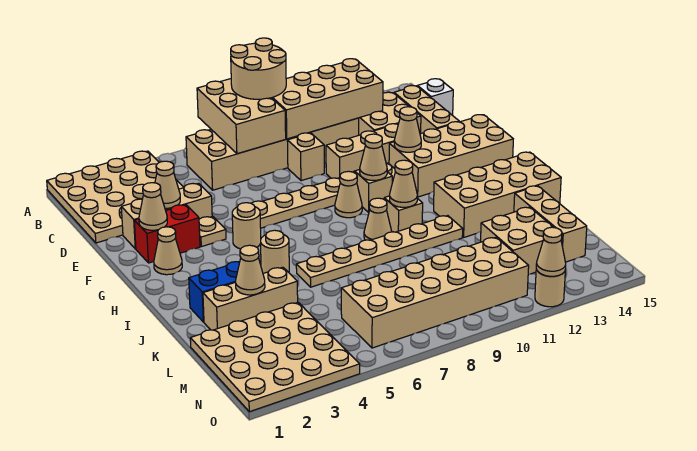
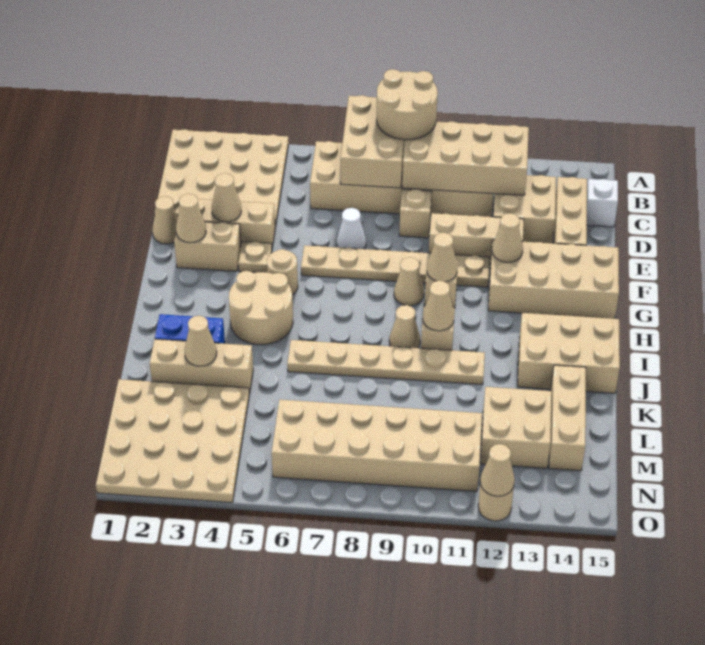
none -> white 1x1 cone [337,208,366,249]
red 1x2 brick [134,205,200,263] -> tan 1x2 brick [174,222,241,271]
tan 1x1 cone [154,227,182,275] -> tan 1x1 cone moved to [153,196,178,244]
tan 1x1 round brick [261,230,289,273] -> tan 2x2 round brick [229,271,293,345]
tan 2x4 brick [434,152,561,237] -> tan 2x3 brick [518,313,620,393]

